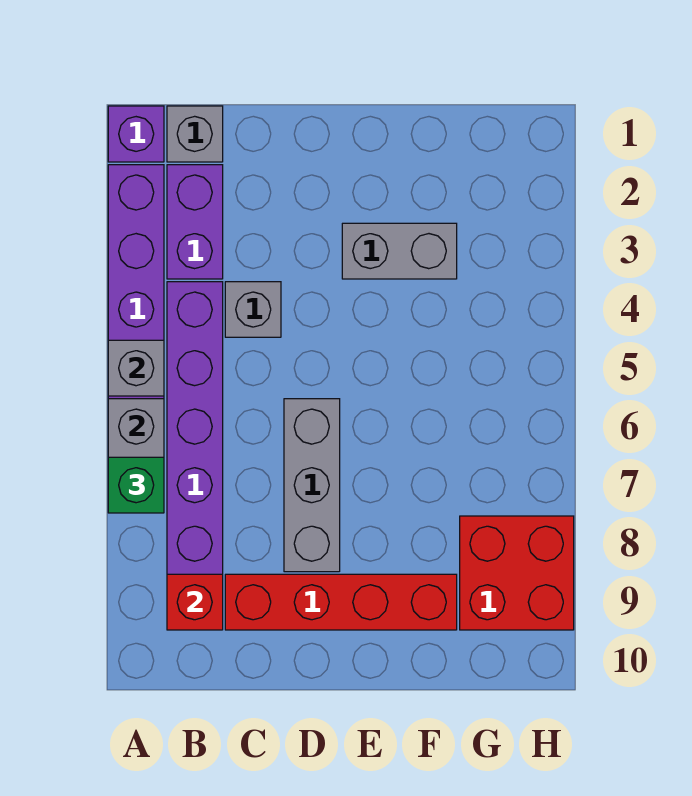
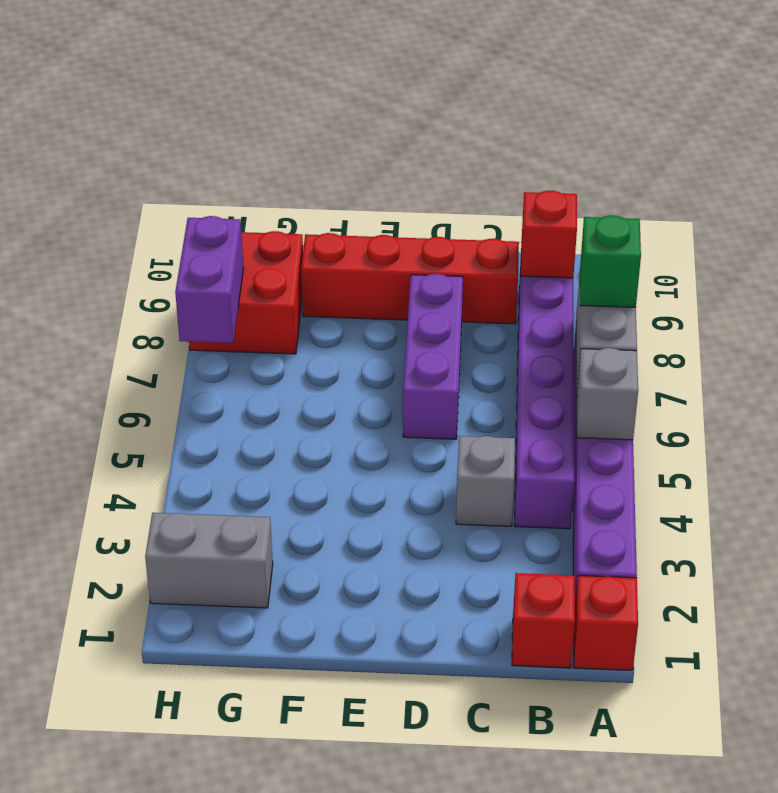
purple 1x1 brick [108,106,164,162] -> red 1x1 brick [574,576,638,670]
grey 1x1 brick [167,106,223,162] -> red 1x1 brick [512,573,575,668]
purple 1x2 brick [167,165,223,279] -> purple 1x2 brick moved to [175,216,244,343]
grey 1x3 brick [284,399,340,572] -> purple 1x3 brick [403,274,463,439]
grey 1x2 brick [342,223,457,279] -> grey 1x2 brick moved to [145,513,273,608]

